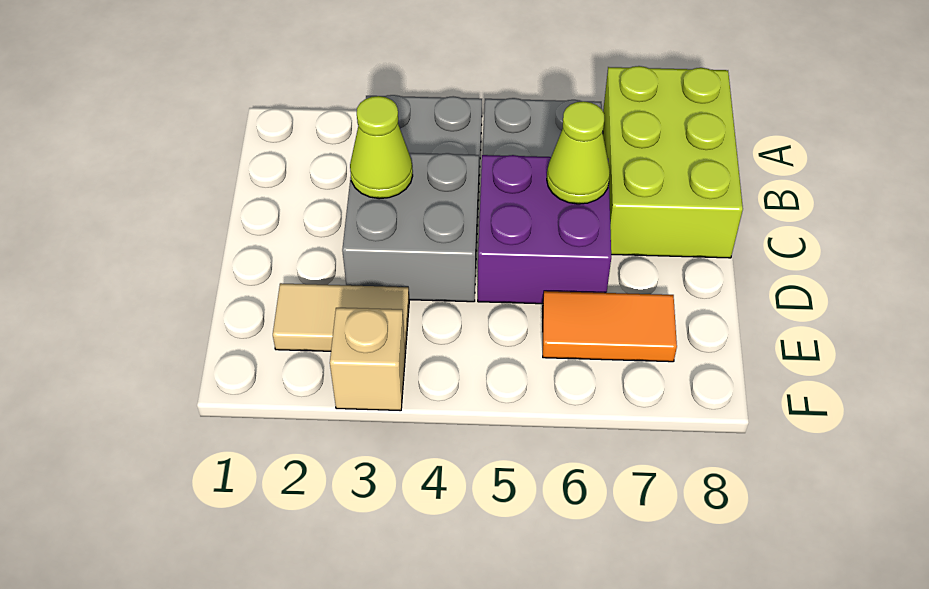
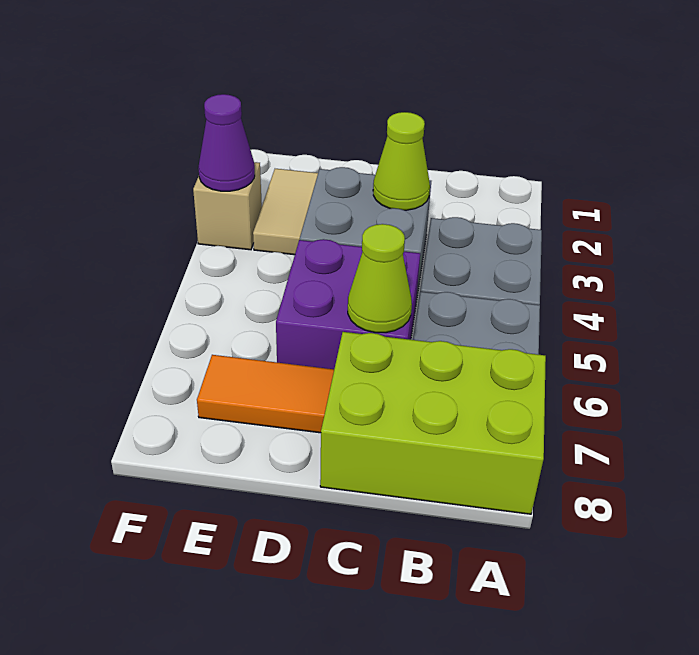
orange 1x2 tile [543,291,677,362] -> orange 1x2 tile turned to [197,355,334,433]
none -> purple 1x1 cone [198,94,255,191]

